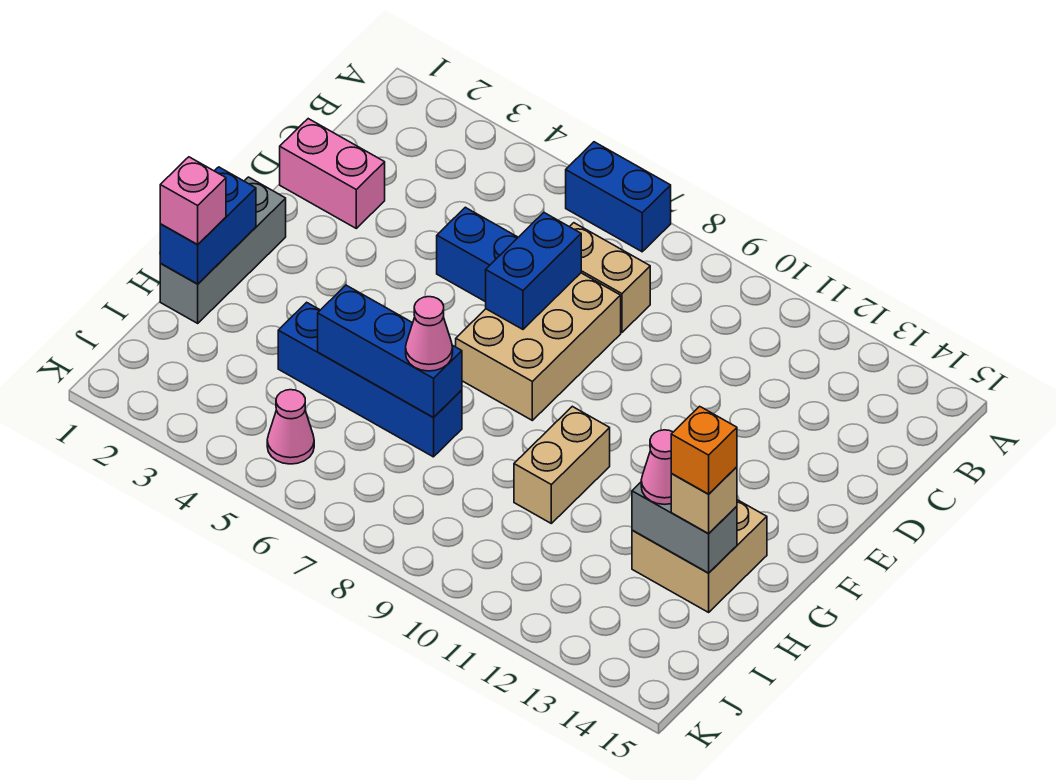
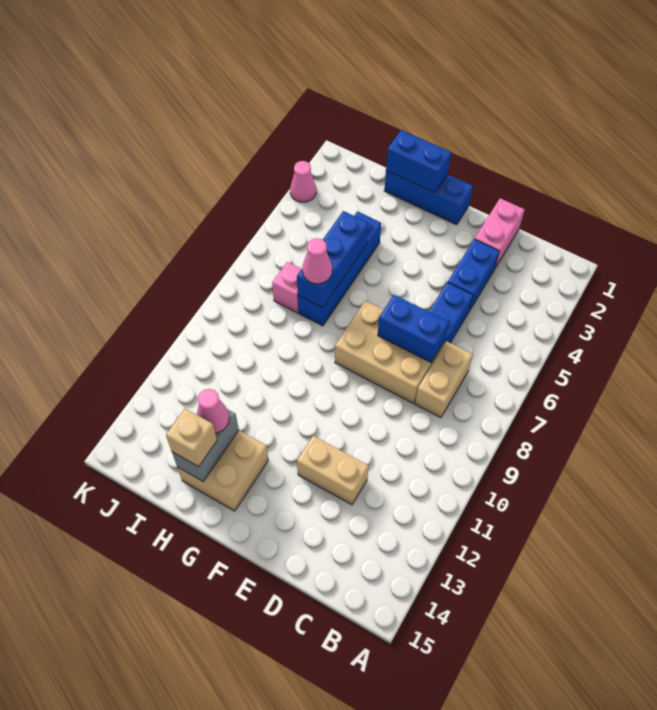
blue 1x2 brick [566,142,671,252] -> blue 1x2 brick moved to [448,239,499,311]
grey 1x3 brick [160,177,286,323] -> blue 1x3 brick [384,171,473,225]
tan 1x2 brick [514,406,610,523] -> tan 1x2 brick moved to [297,436,369,505]
pink 1x1 brick [160,157,226,245] -> pink 1x1 brick moved to [272,262,301,313]
orange 1x1 brick [671,406,737,494] -> none
pink 1x1 cone [267,390,314,464] -> pink 1x1 cone moved to [290,161,316,202]

